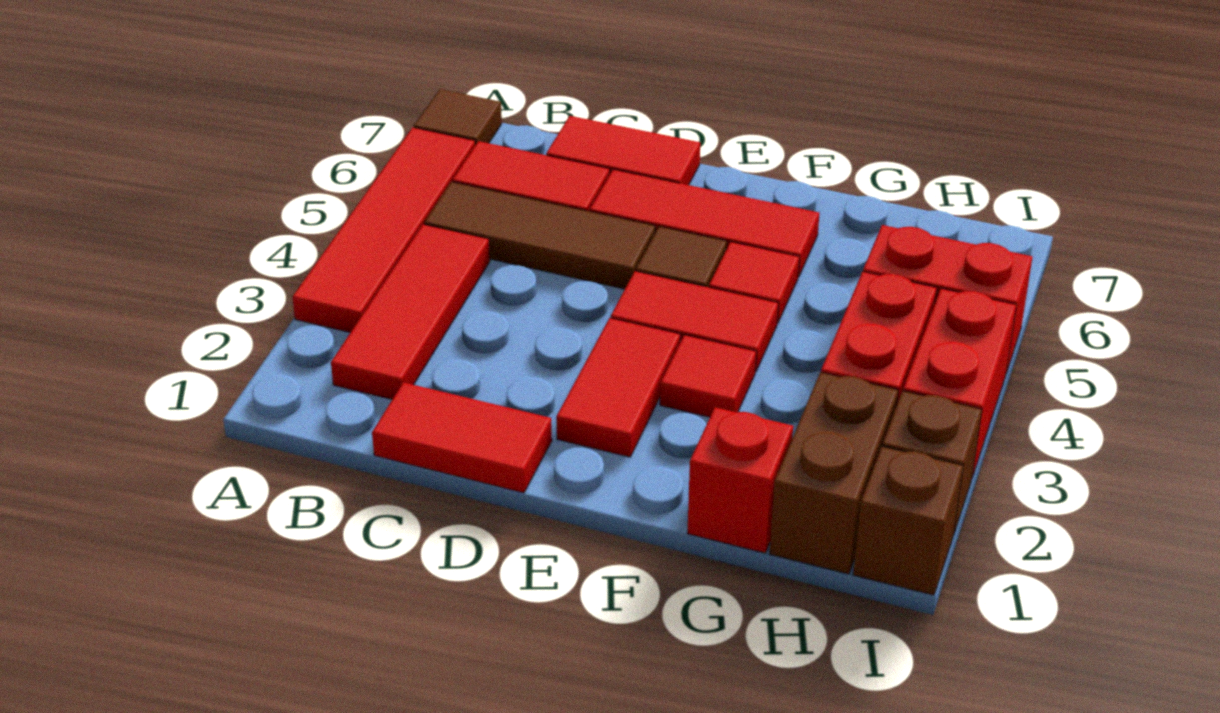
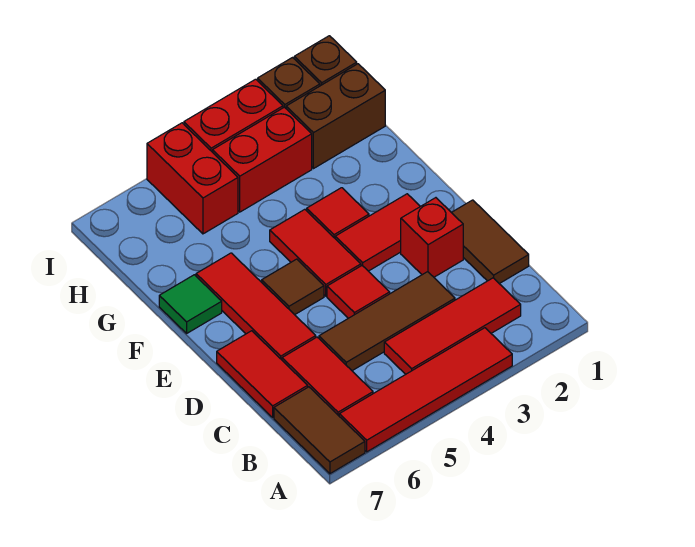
brown 1x1 tile [414,89,502,145] -> brown 1x2 tile [274,387,365,474]
brown 1x3 tile [424,182,655,289] -> brown 1x3 tile turned to [319,272,455,371]
red 1x2 tile [372,382,552,493] -> brown 1x2 tile [451,200,529,284]
red 1x1 tile [709,242,799,323] -> red 1x1 tile moved to [327,266,390,318]
none -> green 1x1 tile [159,275,222,333]
red 1x1 brick [687,407,793,553] -> red 1x1 brick moved to [401,198,463,277]

